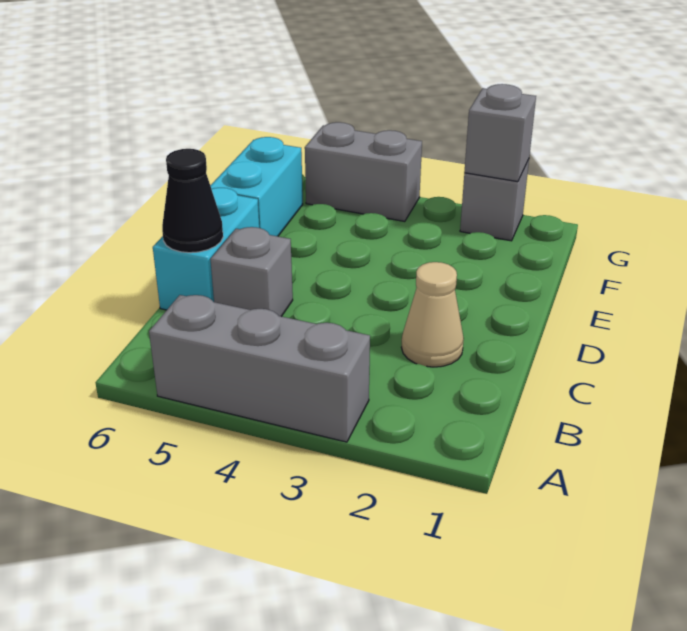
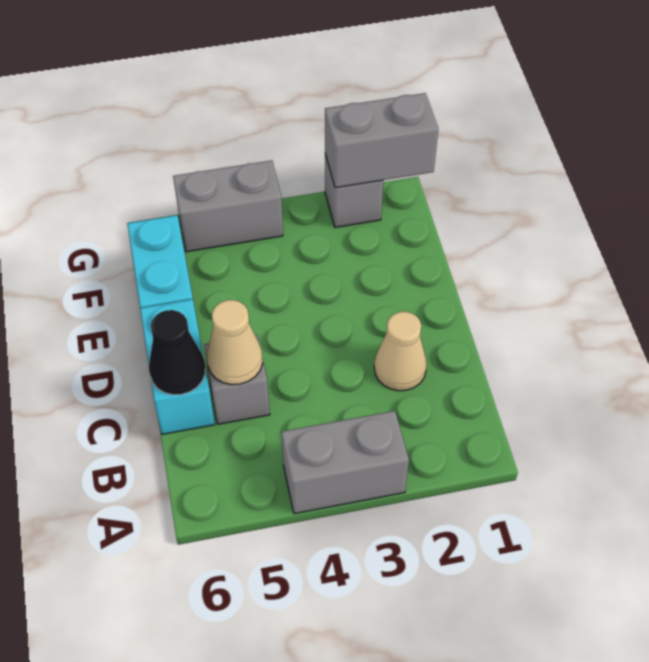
grey 1x3 brick [149,295,370,442] -> grey 1x2 brick [281,411,409,514]
none -> tan 1x1 cone [207,300,263,385]
grey 1x1 brick [464,84,536,182] -> grey 1x2 brick [325,93,438,188]

